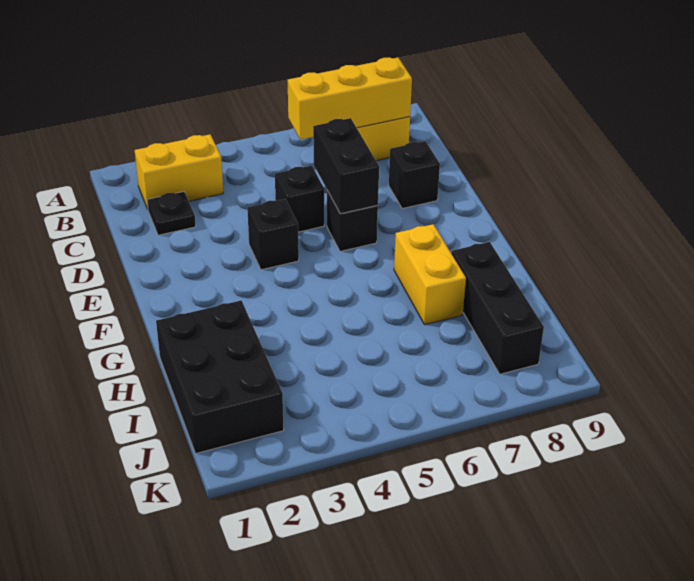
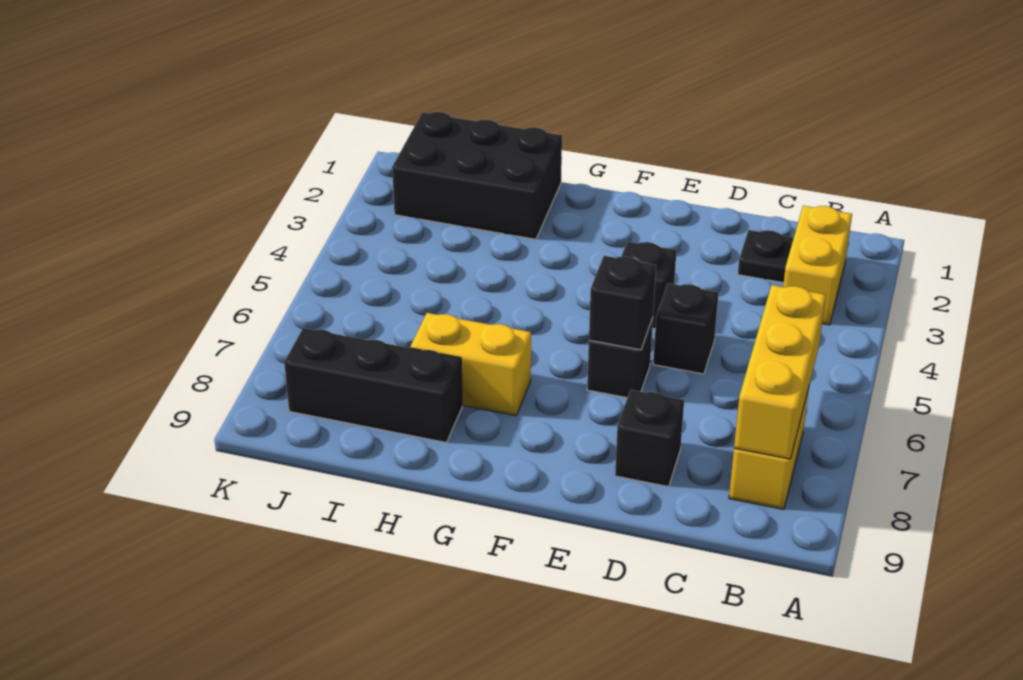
black 1x2 brick [313,118,379,214] -> black 1x1 brick [589,256,656,350]

